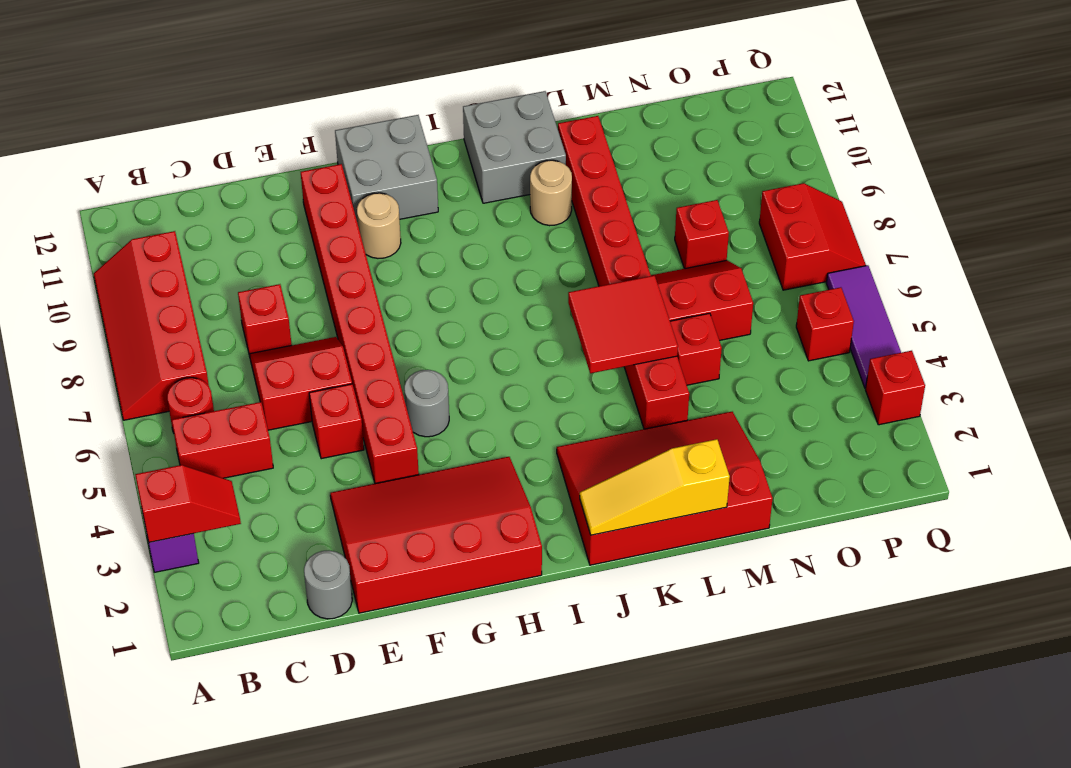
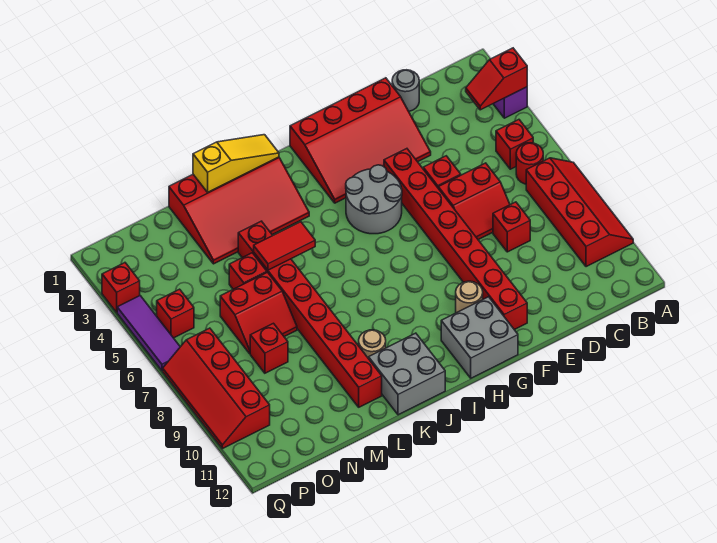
red 1x2 brick [172,402,273,478] -> red 1x1 brick [496,120,533,169]
grey 1x1 round brick [404,370,449,437] -> grey 2x2 round brick [346,165,402,234]
red 2x2 tile [568,275,678,373] -> red 1x2 tile [254,222,315,270]
red 2x2 slope [759,183,866,290] -> red 2x4 slope [163,328,270,449]

